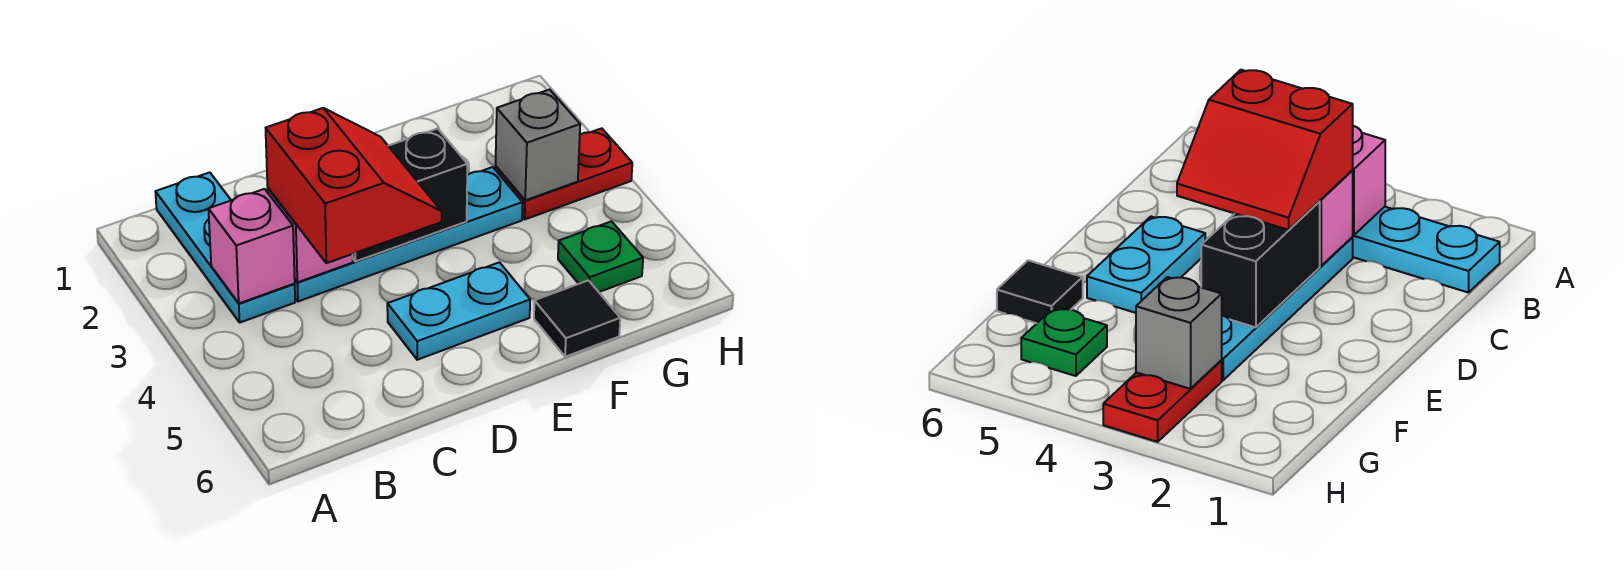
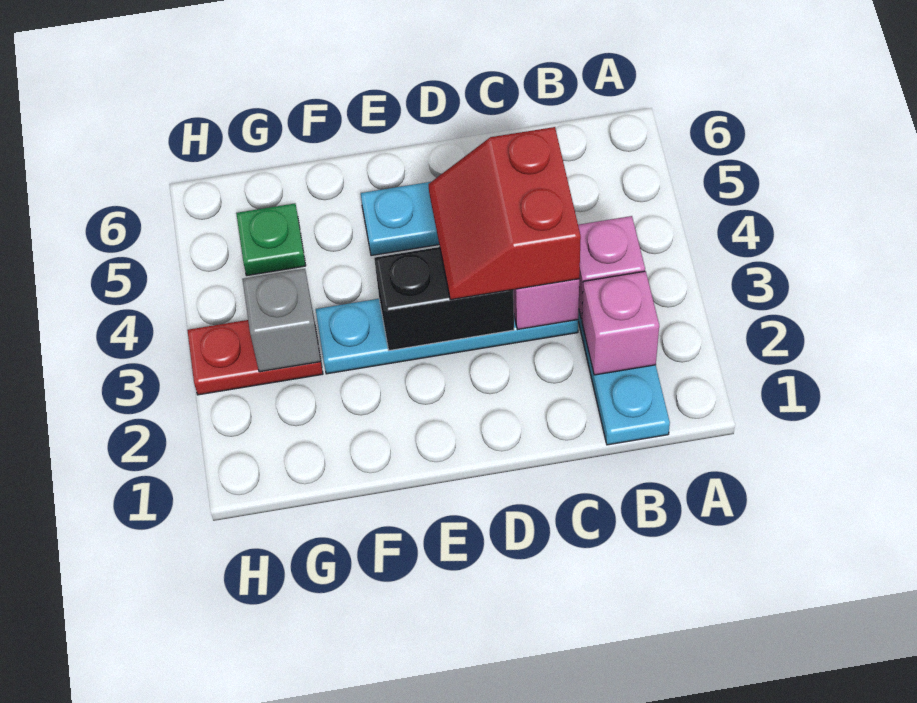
none -> pink 1x1 brick [582,271,659,375]
black 1x1 tile [534,280,620,357] -> none

